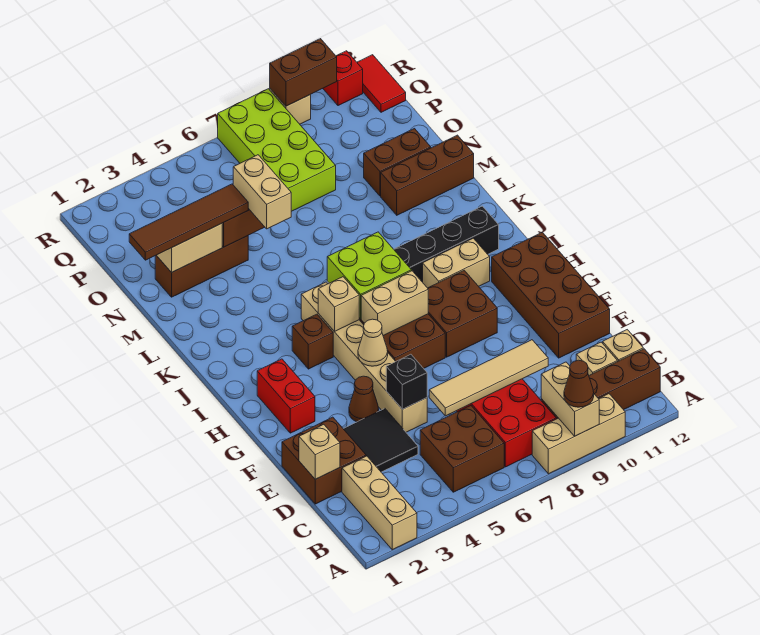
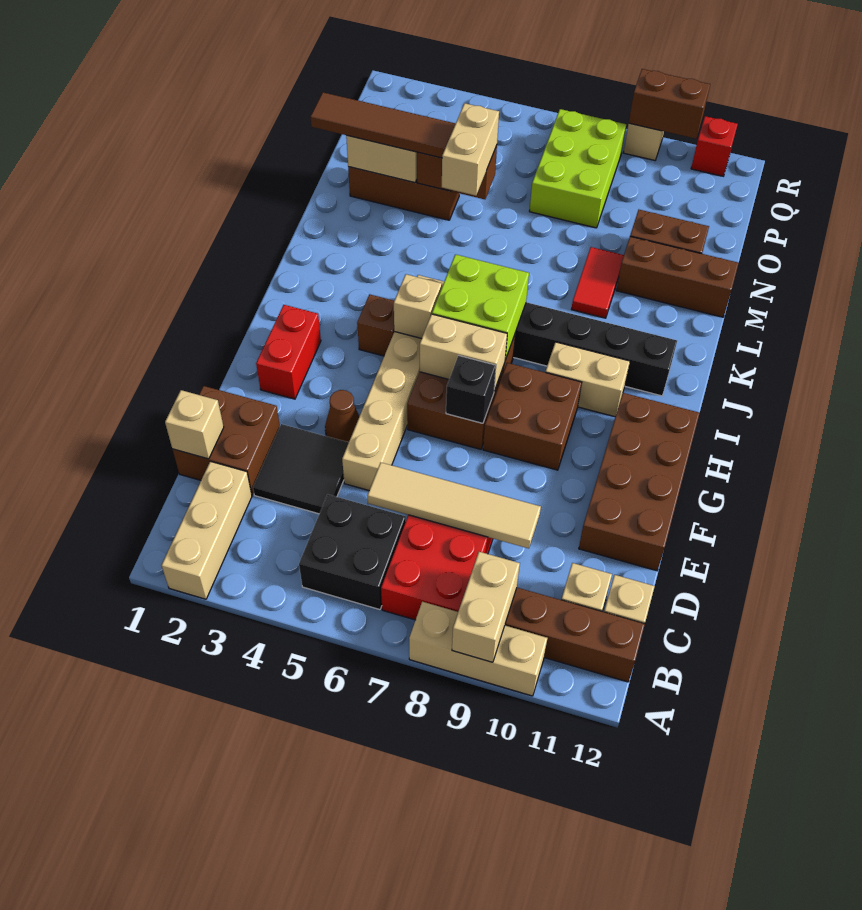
brown 1x1 cone [564,360,594,407] -> none
brown 2x2 brick [420,406,504,492] -> black 2x2 brick [299,495,406,610]
black 1x1 brick [386,354,427,409] -> black 1x1 brick moved to [446,356,496,423]
tan 1x1 cone [358,319,388,366] -> none
lime 2x4 brick [218,89,336,211] -> lime 2x3 brick [529,109,626,228]
red 1x2 tile [357,55,406,112] -> red 1x2 tile moved to [572,247,624,318]

